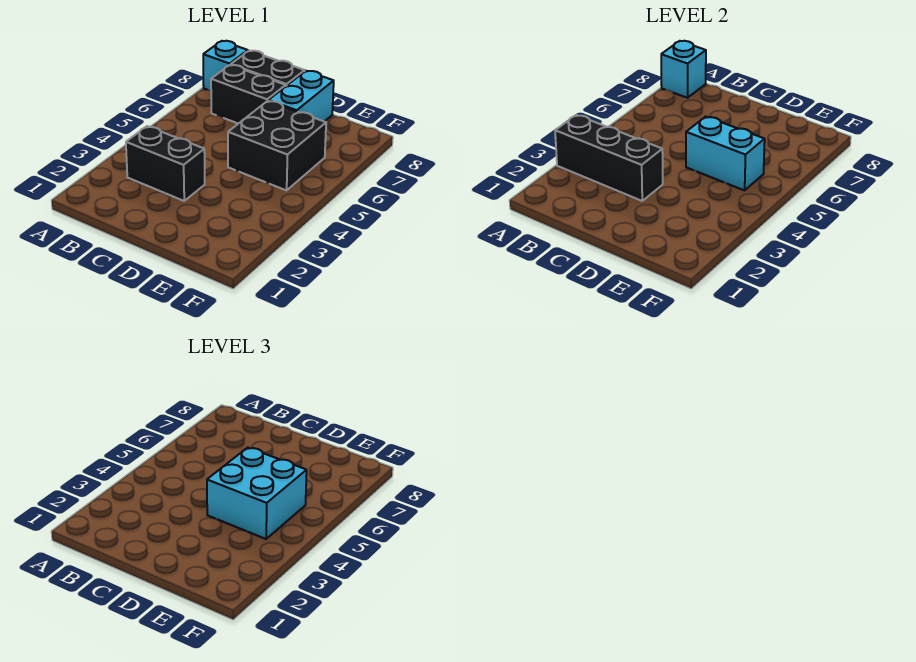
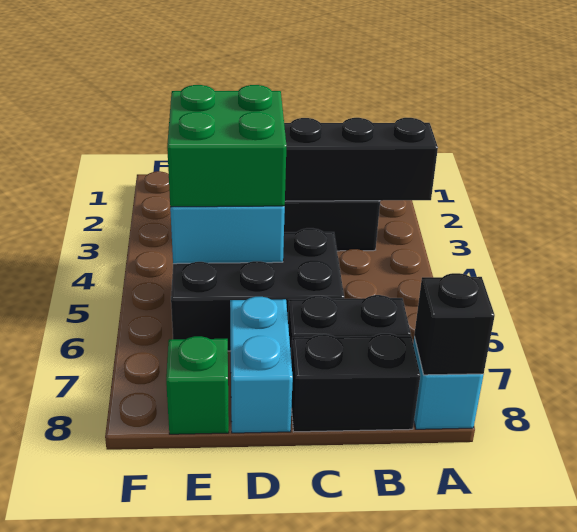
cyan 1x1 brick [661,41,706,98] -> black 1x1 brick [414,273,495,375]
cyan 2x2 brick [207,448,307,539] -> green 2x2 brick [167,85,286,207]
black 2x2 brick [228,101,326,190] -> black 2x3 brick [171,228,344,351]
none -> green 1x1 brick [166,336,229,434]

